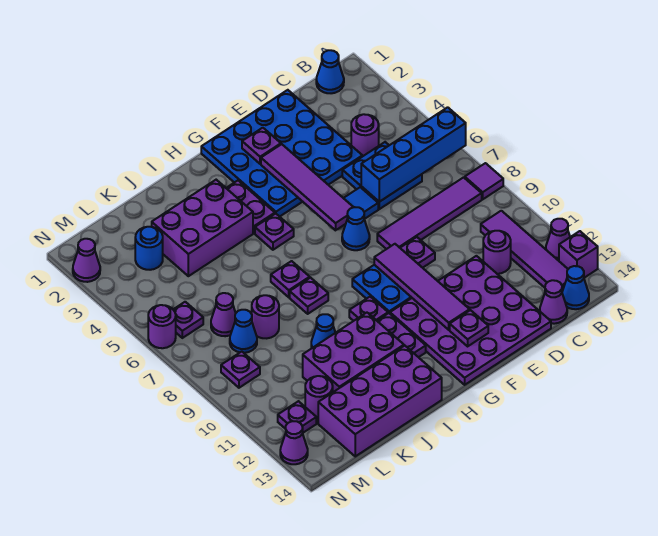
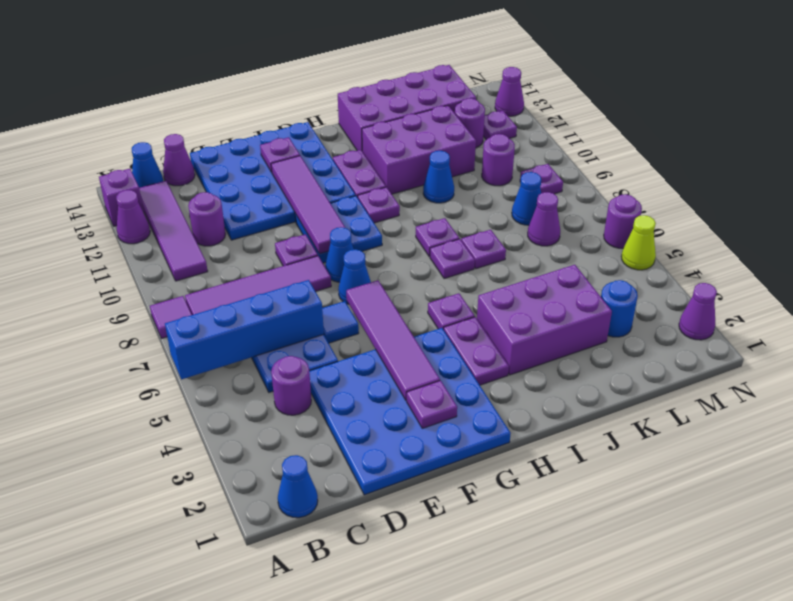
purple 4x4 plate [390,256,551,385] -> blue 4x4 plate [190,122,356,240]
none -> blue 1x1 cone [325,227,354,282]
purple 1x1 round brick [252,295,279,338] -> purple 1x1 round brick moved to [482,134,515,186]
purple 1x1 plate [173,302,203,338] -> purple 1x1 plate moved to [461,230,506,269]
none -> lime 1x1 cone [622,215,656,270]

